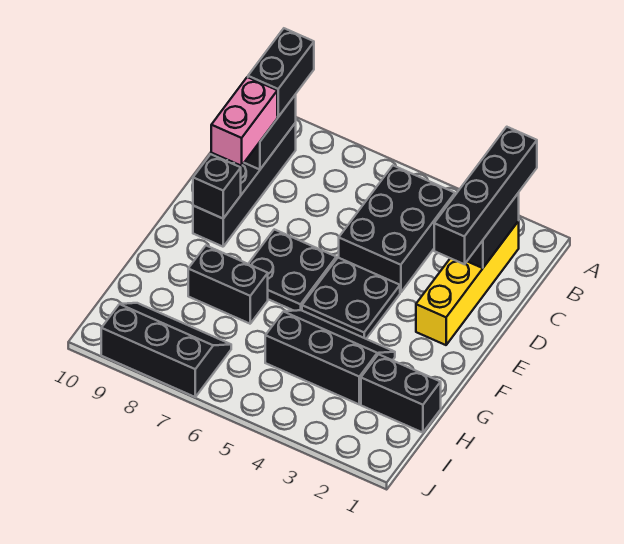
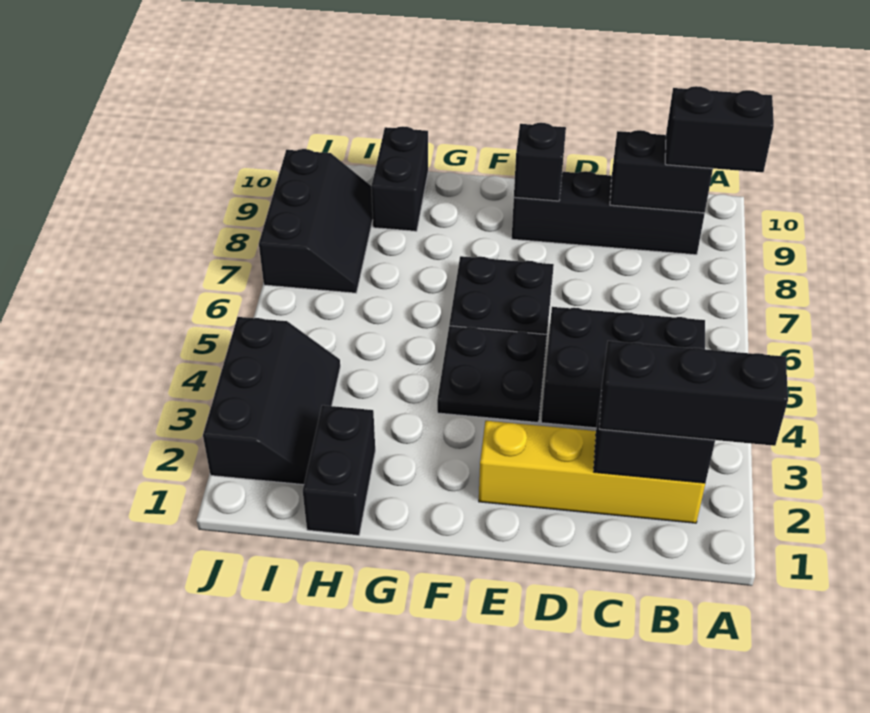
black 1x4 brick [434,127,537,264] -> black 1x3 brick [599,341,788,446]
pink 1x2 brick [211,77,277,166] -> none
black 2x3 slope [265,310,395,404] -> black 2x3 slope moved to [203,317,340,485]
black 1x2 brick [188,246,268,324] -> black 1x2 brick moved to [371,126,428,231]

